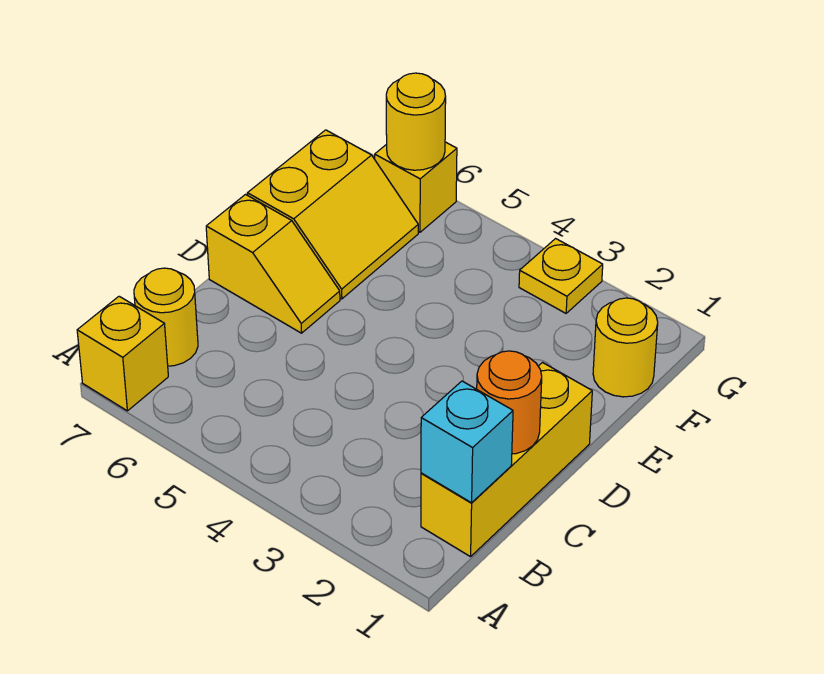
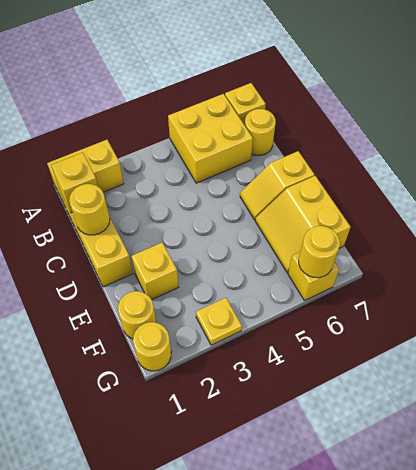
none -> yellow 1x2 brick [47,140,124,203]
none -> yellow 2x2 brick [168,94,253,183]
cyan 1x1 brick [421,381,513,503] -> yellow 1x1 brick [51,152,98,213]
orange 1x1 round brick [477,351,542,454] -> yellow 1x1 round brick [69,184,110,235]
none -> yellow 1x1 brick [132,243,178,300]
none -> yellow 1x1 round brick [133,322,171,371]

